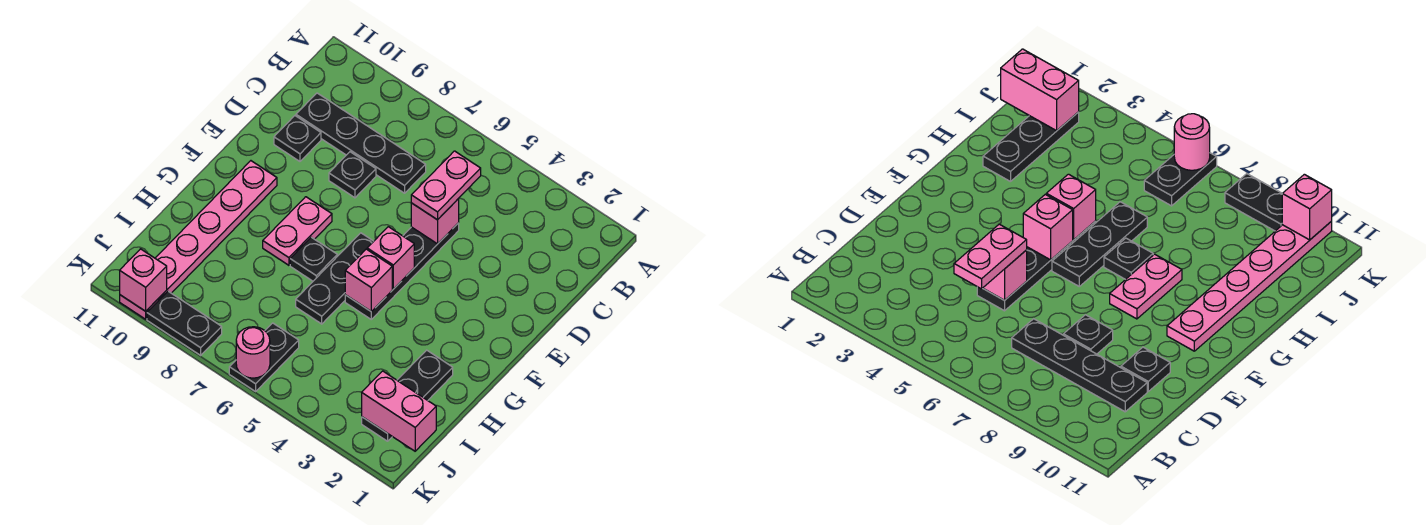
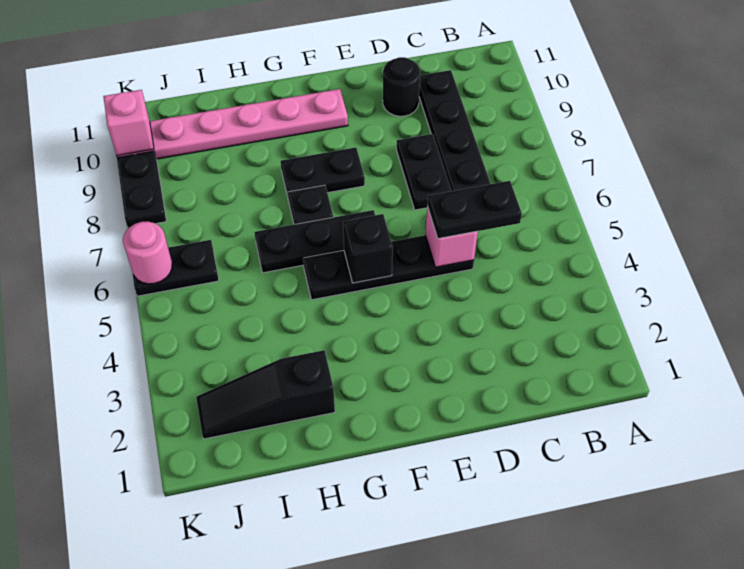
pink 1x2 plate [411,151,481,220] -> black 1x2 plate [427,181,522,239]
black 1x1 plate [329,152,376,198] -> black 1x2 plate [396,134,451,210]
black 1x1 plate [274,116,321,161] -> black 1x1 round brick [383,57,420,116]
pink 1x1 brick [367,227,414,289] -> black 1x1 brick [343,214,393,283]
pink 1x2 plate [263,197,332,265] -> black 1x2 plate [281,147,365,197]
pink 1x1 brick [345,249,392,312] -> none
black 1x3 plate [362,350,453,441] -> black 1x3 slope [196,350,335,439]
pink 1x2 brick [362,371,436,451] -> none

